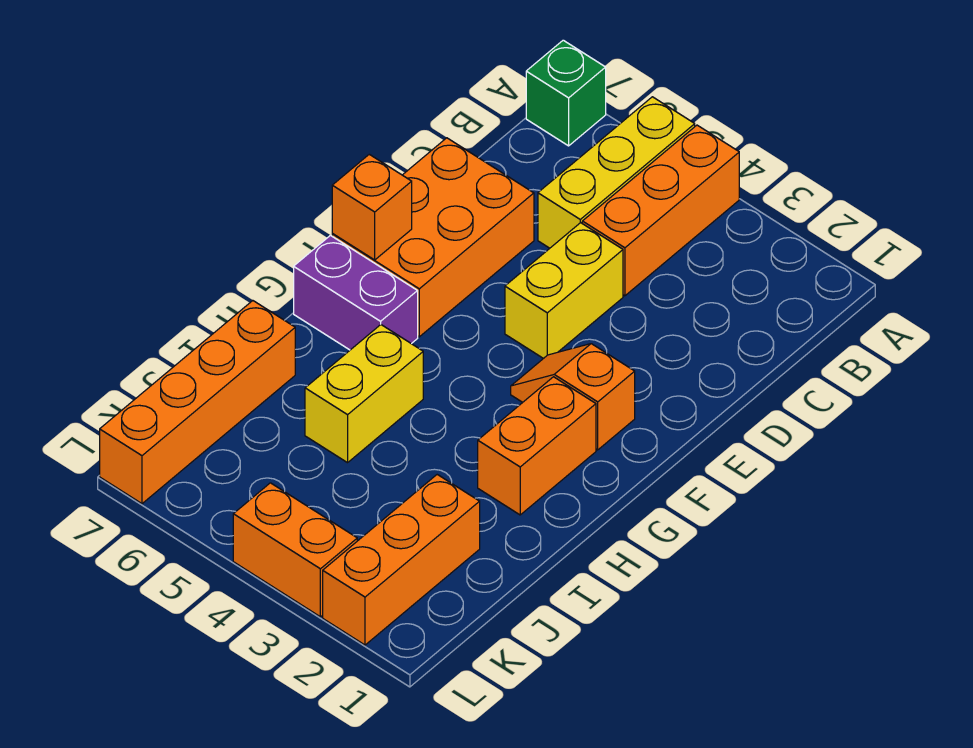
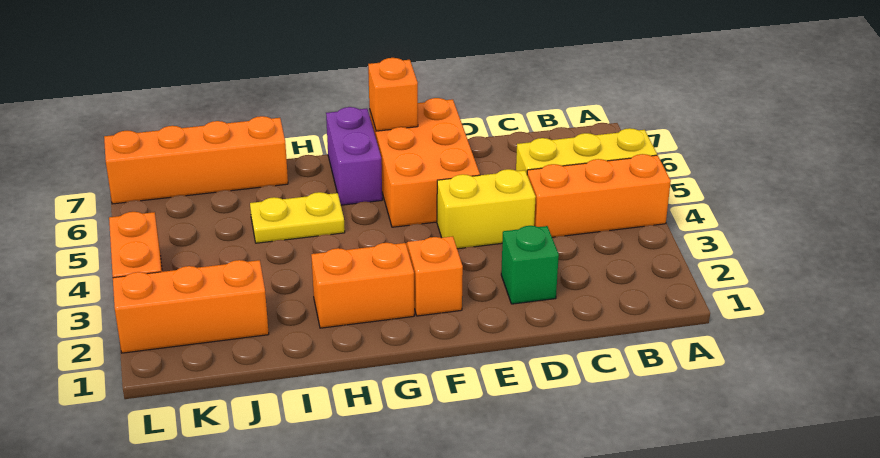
green 1x1 brick [526,40,606,146] -> green 1x1 brick moved to [501,226,559,304]
orange 2x3 brick [332,138,534,337] -> orange 2x3 brick turned to [369,98,480,227]
yellow 1x2 brick [305,325,423,463] -> yellow 1x2 plate [250,192,345,243]

